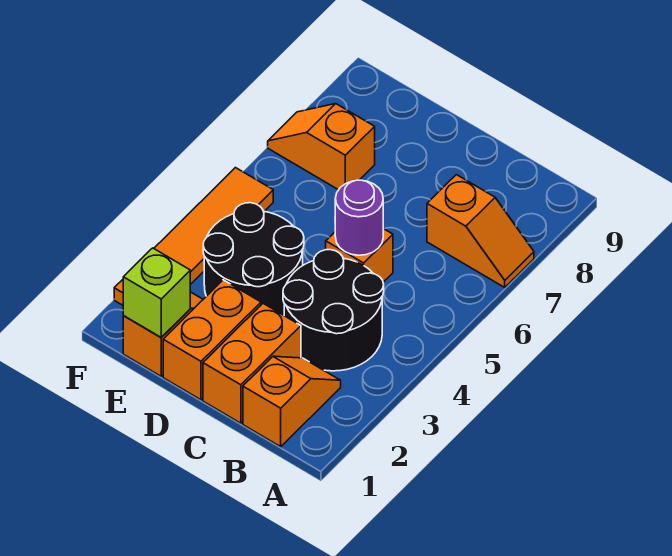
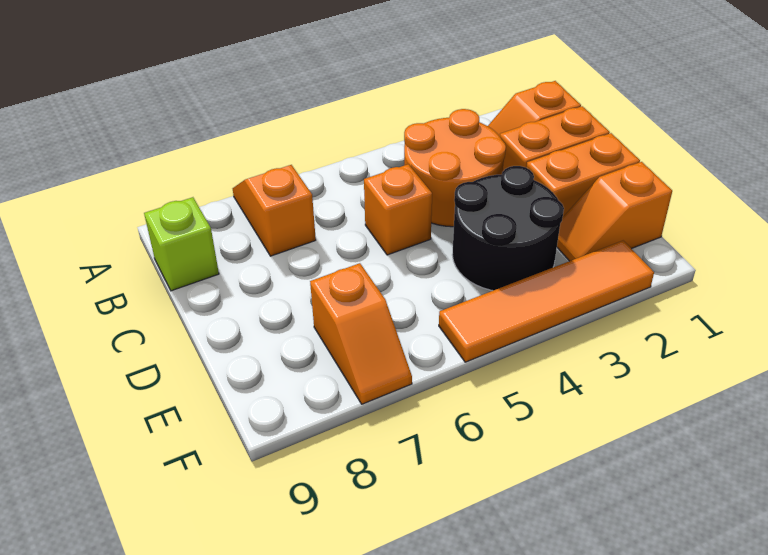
black 2x2 round brick [283,250,384,371] -> orange 2x2 round brick [404,109,506,227]
purple 1x1 round brick [335,180,383,255] -> none
lime 1x1 brick [123,248,190,337] -> lime 1x1 brick moved to [144,197,219,291]

